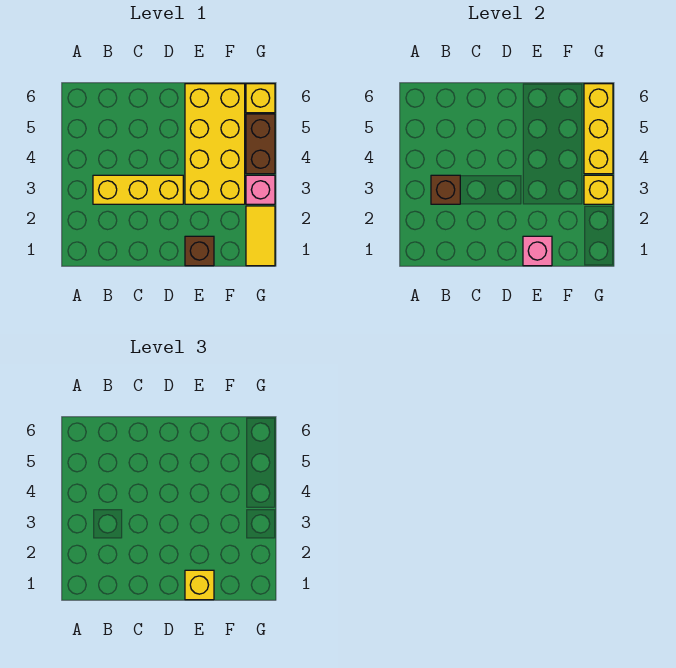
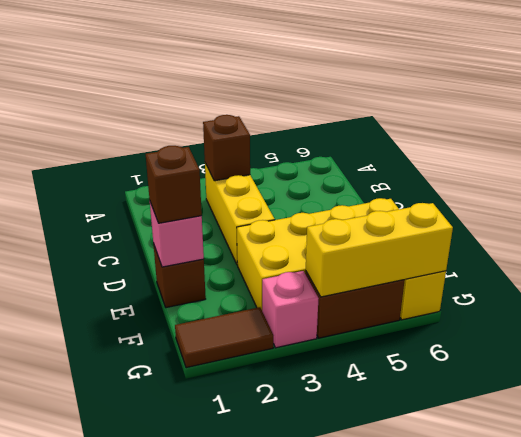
yellow 1x1 brick [185,570,214,600] -> brown 1x1 brick [146,146,202,223]
yellow 1x2 tile [246,206,275,266] -> brown 1x2 tile [175,307,273,368]
yellow 1x1 brick [584,175,613,204] -> none

